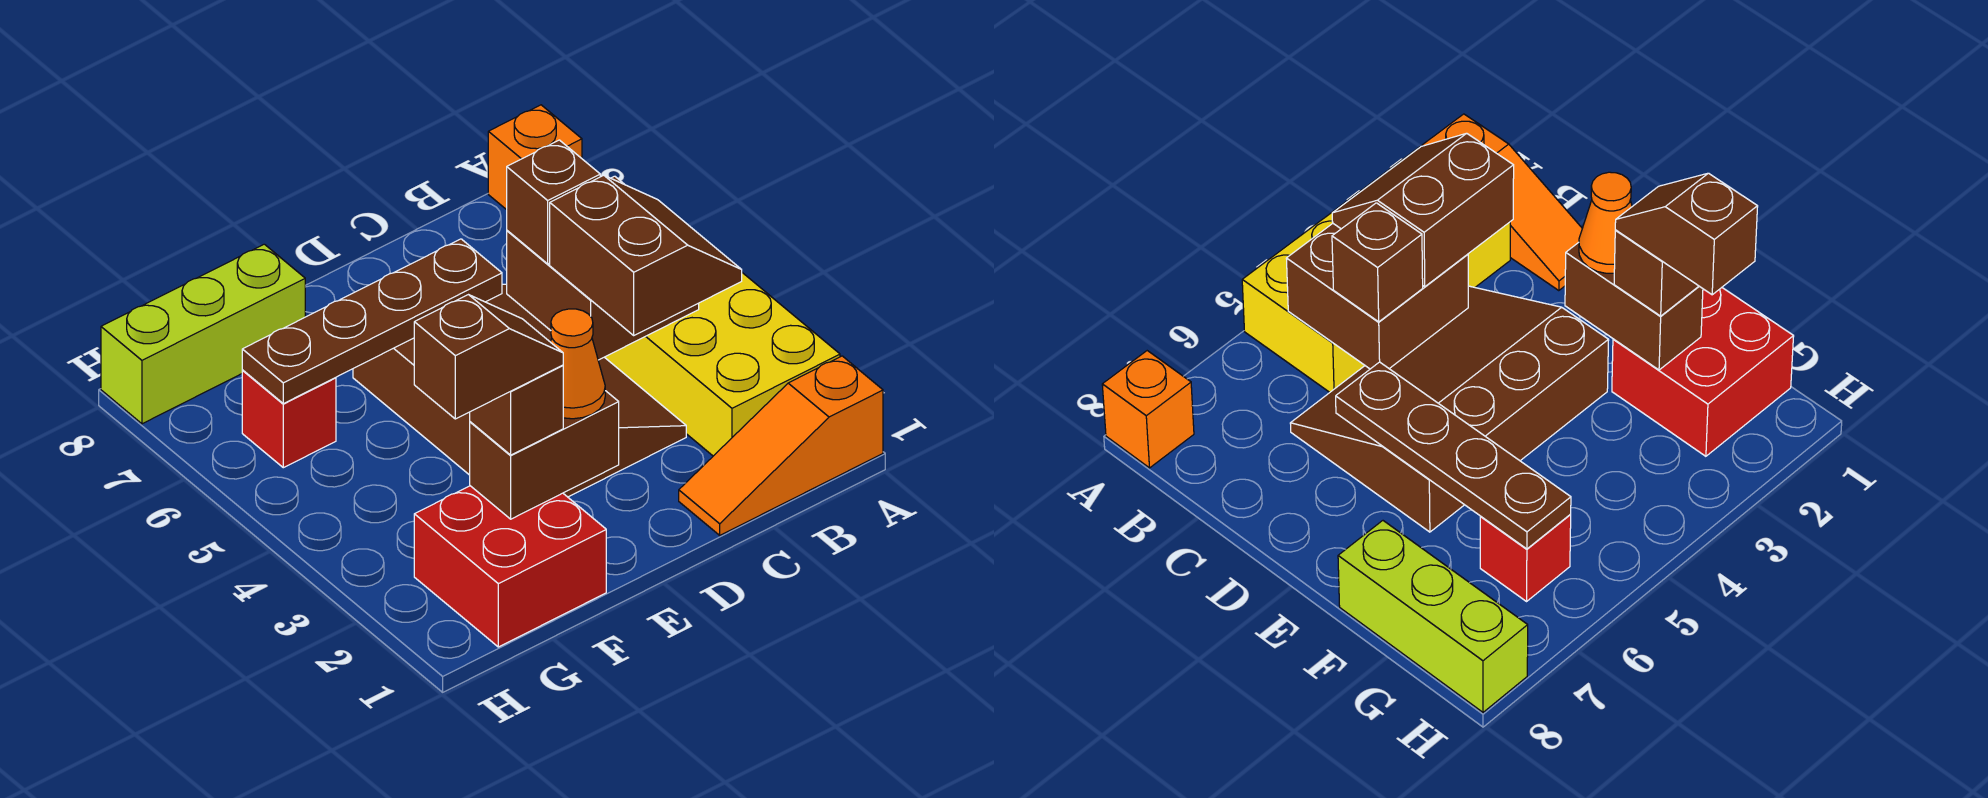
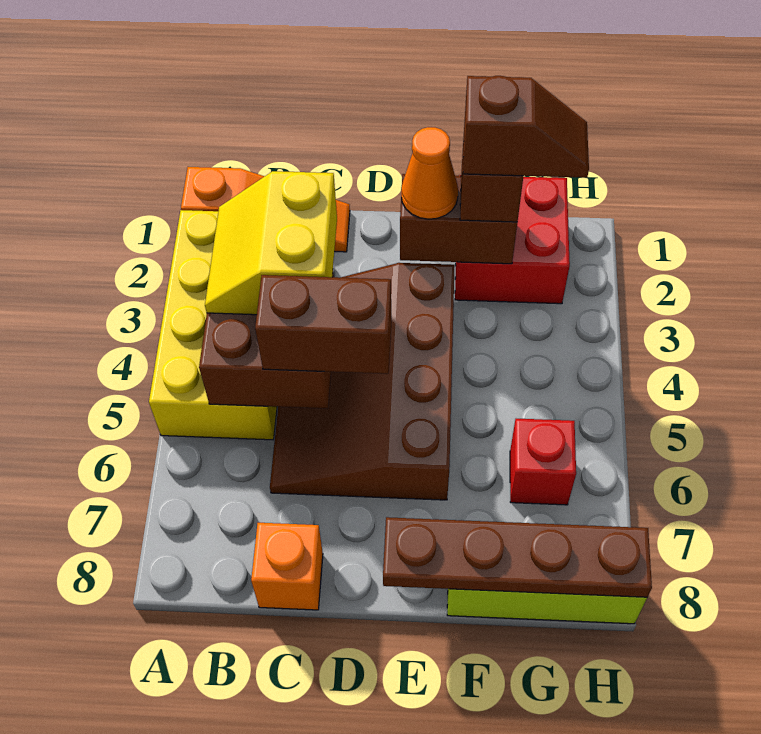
orange 1x1 brick [488,105,582,210] -> orange 1x1 brick moved to [251,523,323,610]
brown 2x2 slope [550,175,742,335] -> yellow 2x2 slope [205,171,337,315]
brown 1x1 brick [507,140,600,264] -> brown 1x2 brick [255,275,391,374]
brown 1x4 plate [242,239,502,404] -> brown 1x4 plate moved to [383,517,652,597]
brown 1x2 slope [414,295,563,419] -> brown 1x2 slope turned to [463,76,589,178]

